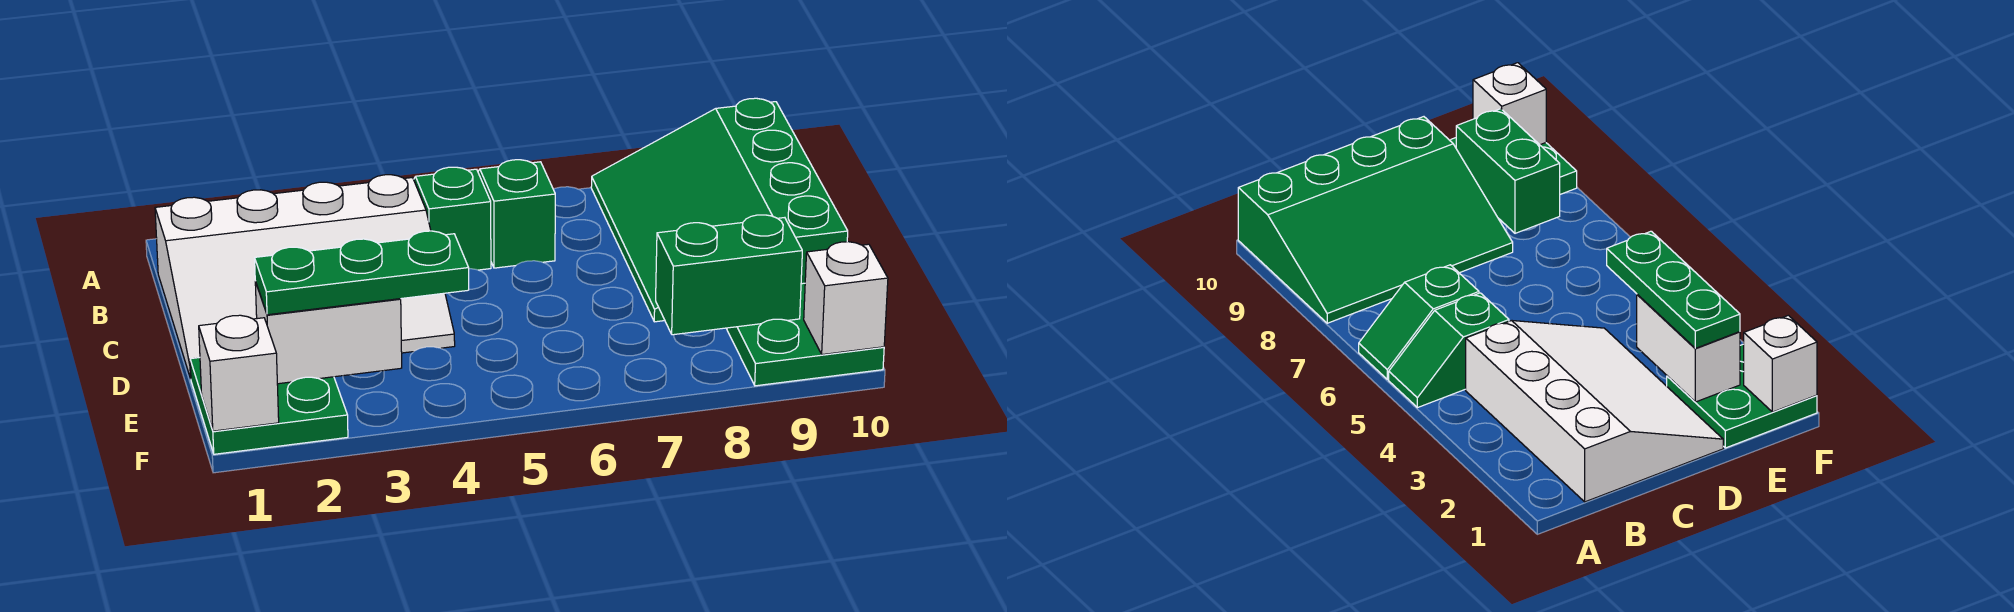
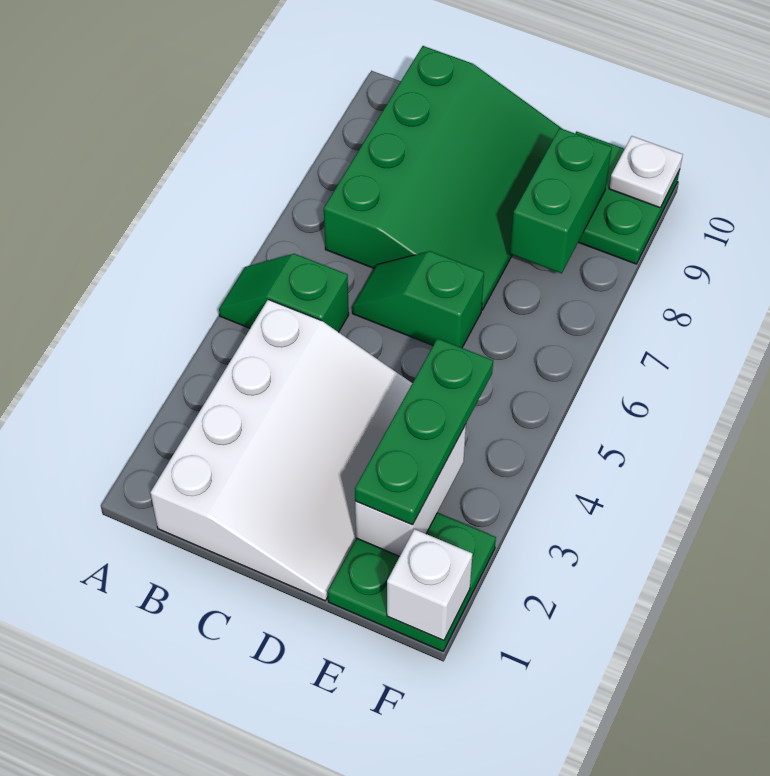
green 1x2 slope [478,160,555,268] -> green 1x2 slope moved to [352,251,484,348]
green 3x4 slope [591,98,848,322] -> green 3x4 slope turned to [324,46,562,310]
white 1x1 brick [804,242,888,355] -> white 1x1 plate [609,136,683,208]

